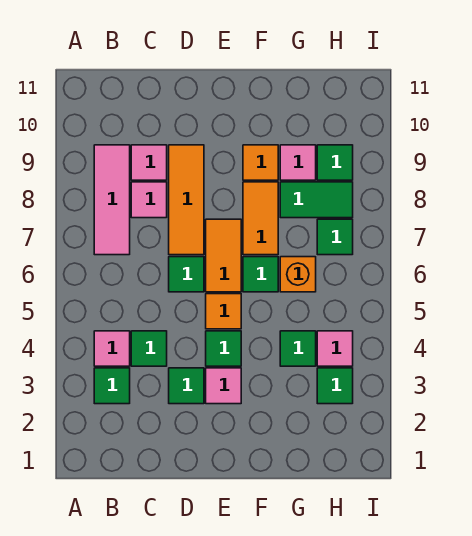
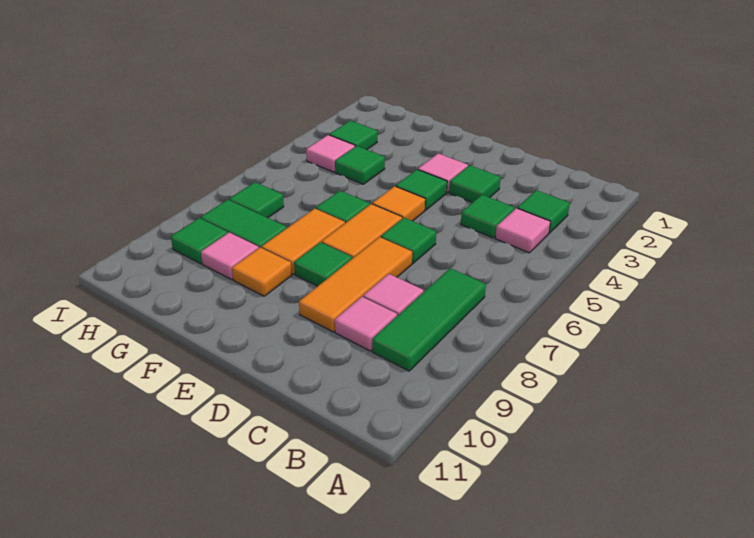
pink 1x3 tile [94,145,130,255] -> green 1x3 tile [372,268,486,371]
none -> green 1x1 tile [294,242,352,286]
orange 1x1 brick [280,257,316,292] -> none

